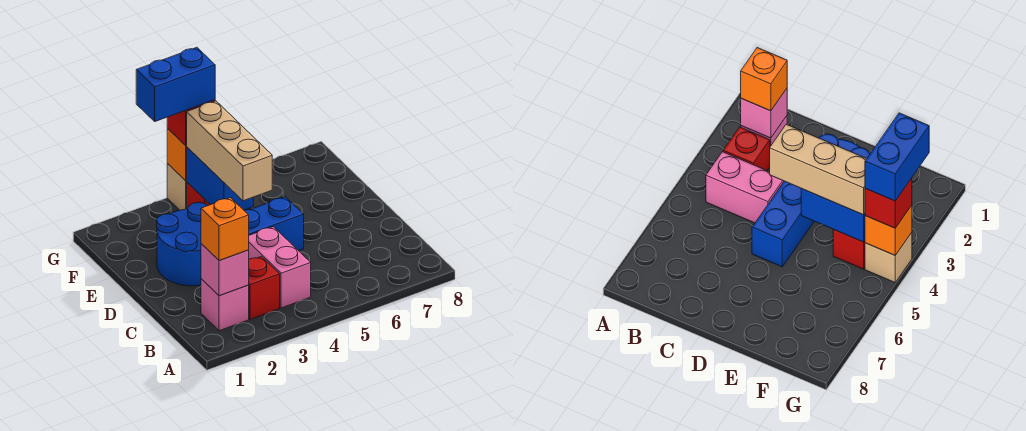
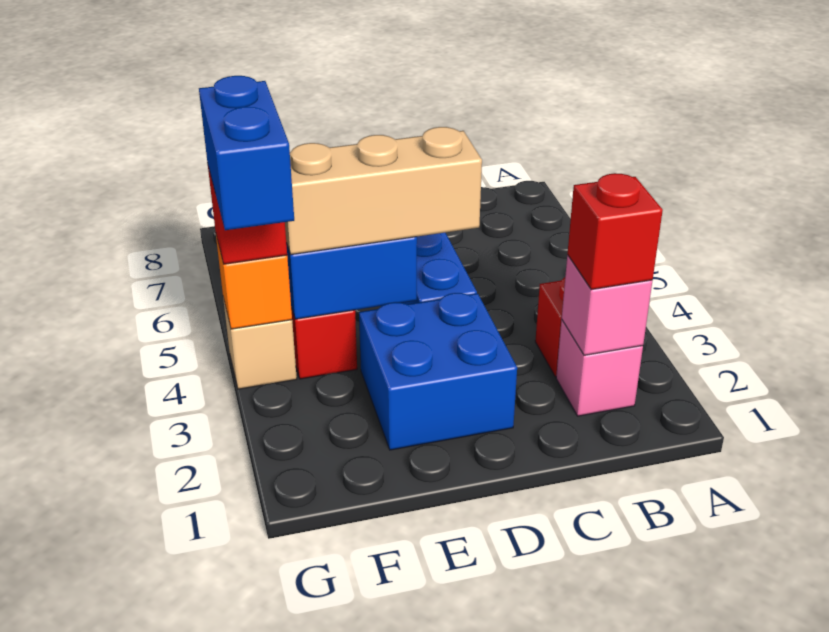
orange 1x1 brick [201,198,249,261] -> red 1x1 brick [567,173,663,290]
pink 1x2 brick [249,227,311,308] -> none
blue 2x2 round brick [157,202,207,286] -> blue 2x2 brick [359,293,517,450]

